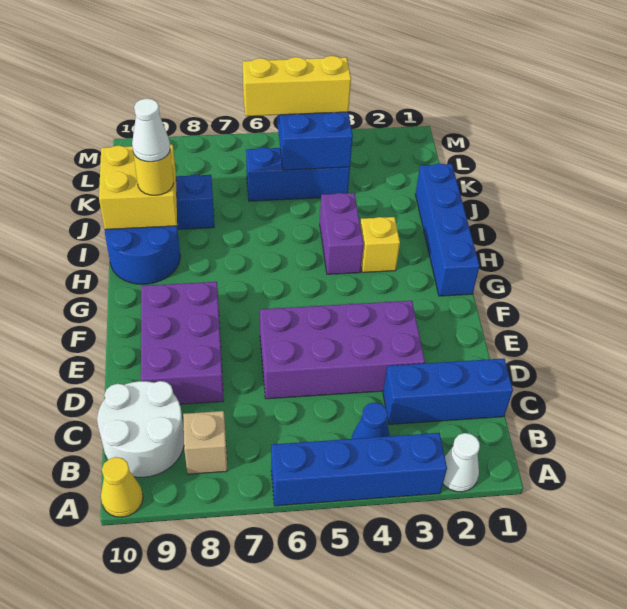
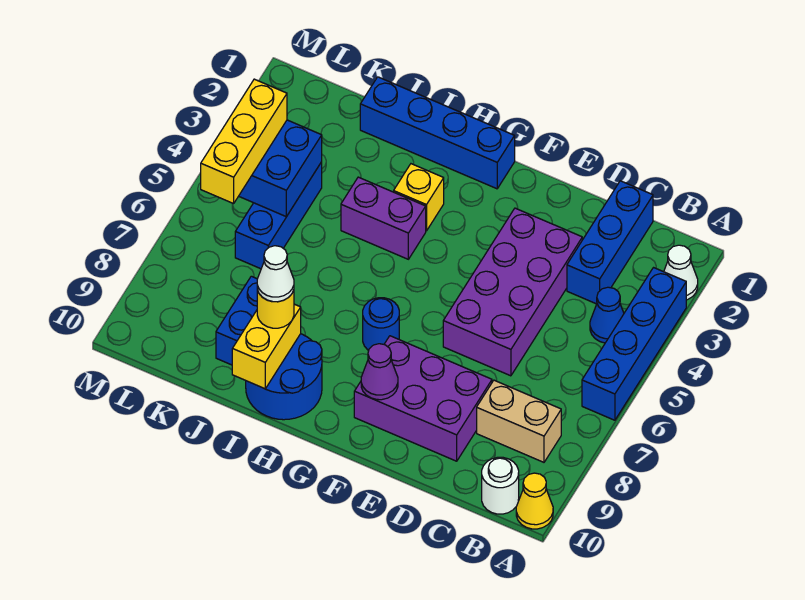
tan 1x1 brick [183,411,227,474] -> tan 1x2 brick [477,380,561,462]
white 2x2 round brick [97,381,184,477] -> white 1x1 round brick [482,457,519,514]
none -> purple 1x1 cone [361,344,398,400]
none -> blue 1x1 round brick [363,298,399,350]
yellow 2x2 brick [99,145,177,230] -> yellow 1x2 brick [232,304,301,389]

